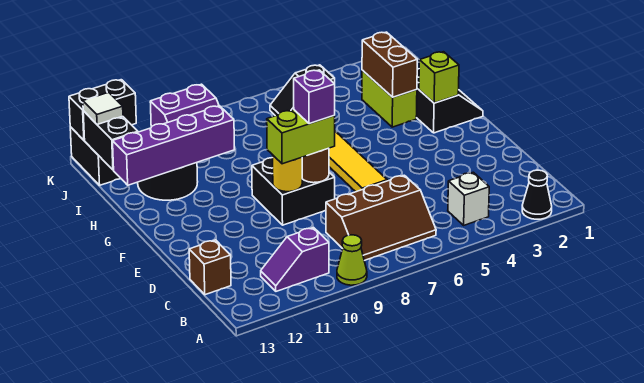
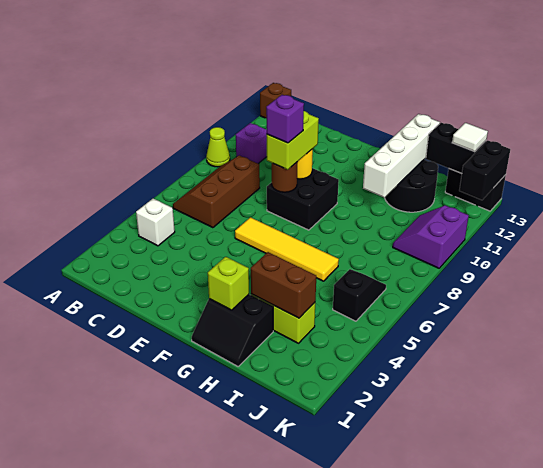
black 1x1 cone [522,170,552,219] -> none
brown 1x1 brick [189,240,231,295] -> brown 1x1 brick moved to [260,83,291,119]
purple 1x4 brick [113,106,234,185] -> white 1x4 brick [363,114,440,198]

